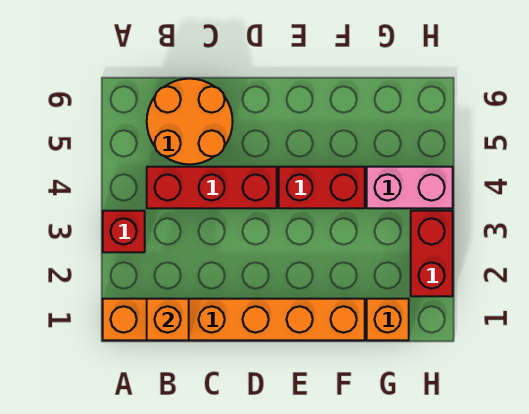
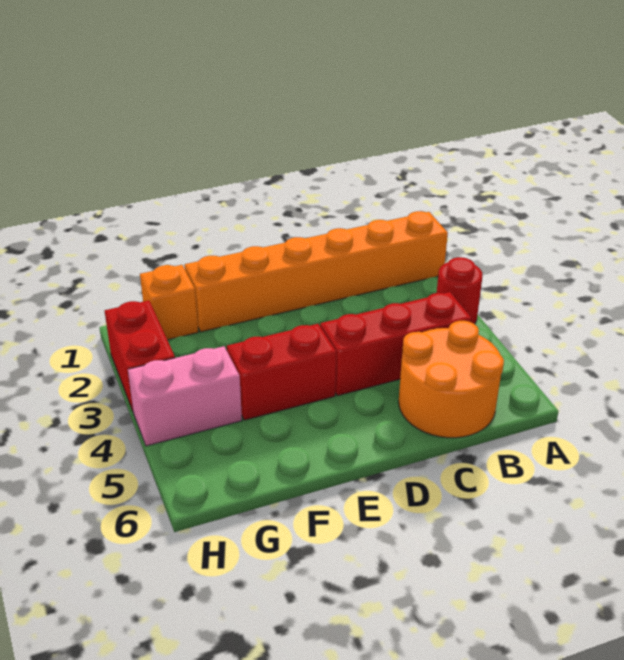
red 1x1 brick [103,211,145,252] -> red 1x1 round brick [437,257,482,324]
orange 1x1 brick [147,299,189,340] -> none

